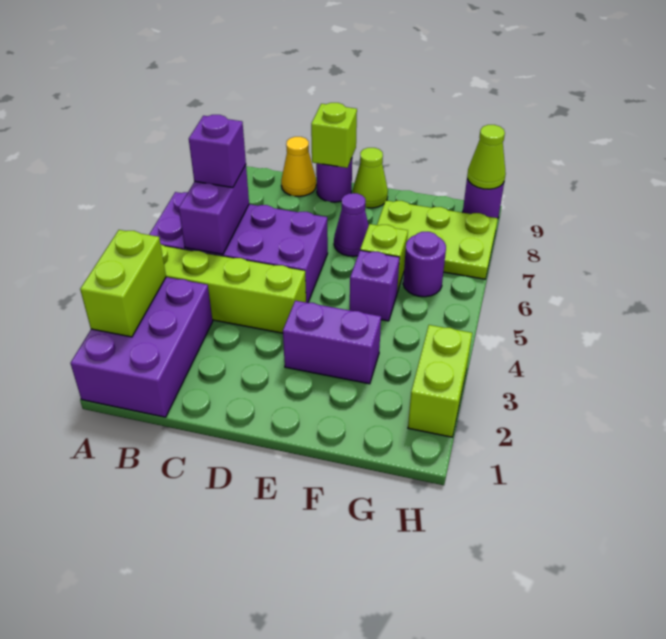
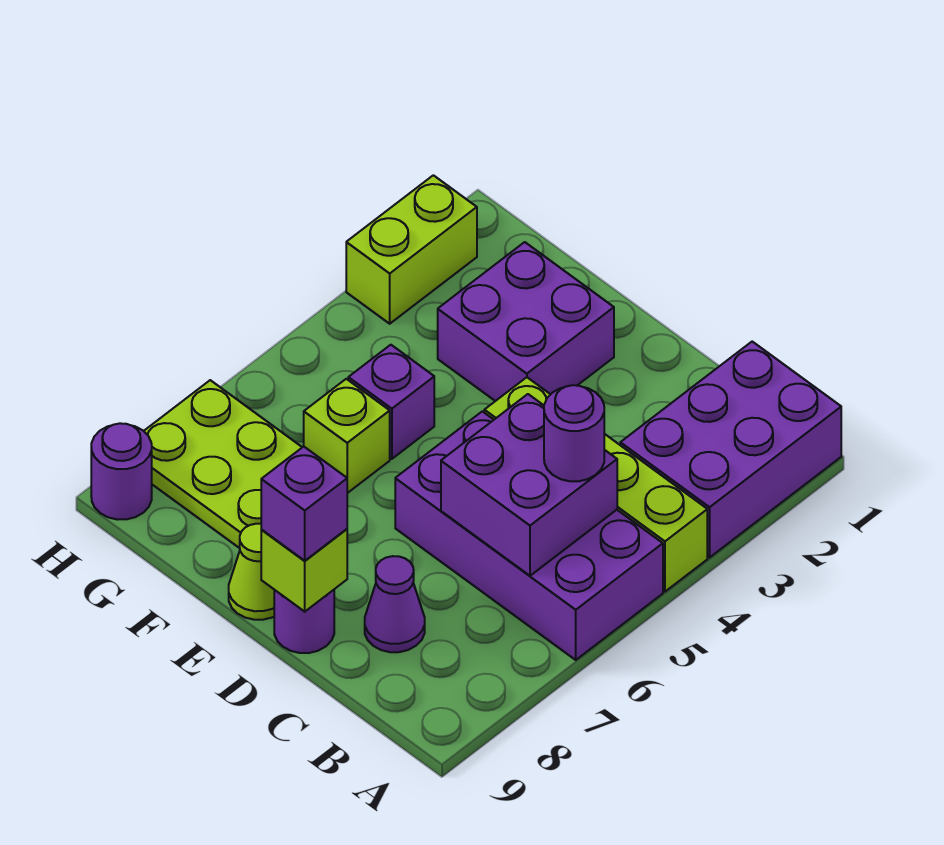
lime 1x2 brick [80,230,166,337] -> none
purple 1x2 brick [179,165,249,254] -> purple 2x2 brick [441,394,617,576]
purple 1x1 brick [189,115,246,188] -> purple 1x1 brick moved to [261,447,347,561]
yellow 1x1 cone [281,137,316,196] -> none
purple 1x2 brick [283,301,381,384] -> purple 2x2 brick [438,242,614,401]
purple 1x1 cone [334,193,369,256] -> purple 1x1 cone moved to [365,556,425,652]
purple 1x1 round brick [403,232,446,297] -> purple 1x1 round brick moved to [544,385,604,481]
lime 1x1 cone [467,125,506,189] -> none

